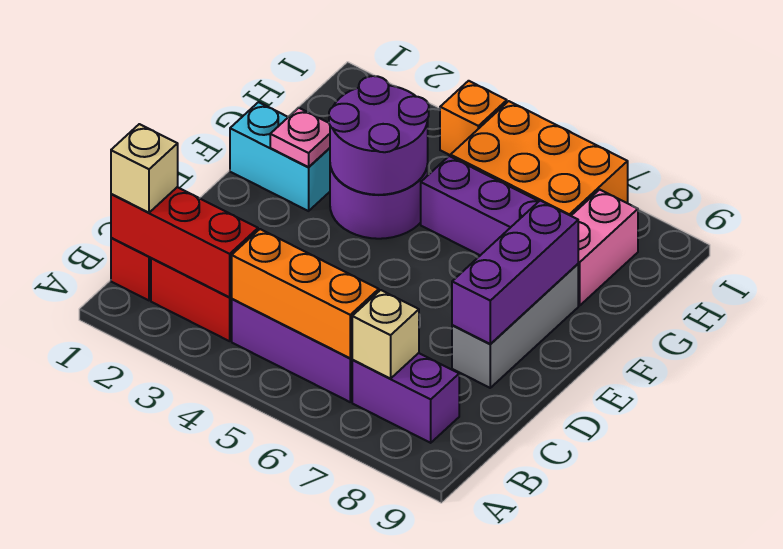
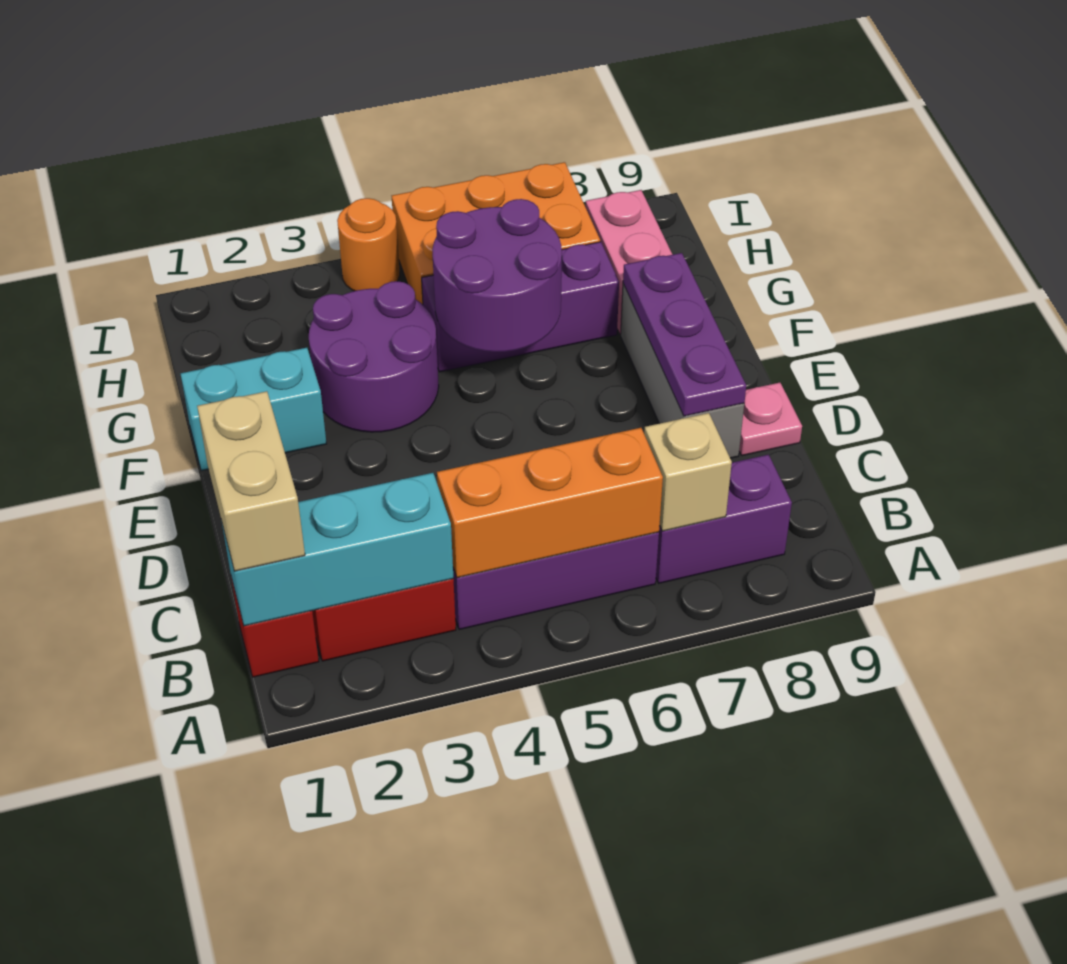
red 1x3 brick [111,187,258,297] -> cyan 1x3 brick [222,473,453,626]
tan 1x1 brick [111,124,178,213] -> tan 1x2 brick [197,391,305,571]
purple 1x3 brick [452,201,578,344] -> purple 1x3 plate [623,253,746,416]
pink 1x1 plate [270,108,330,167] -> pink 1x1 plate moved to [739,383,802,456]
purple 2x2 round brick [329,76,429,195] -> purple 2x2 round brick moved to [432,199,562,352]
orange 1x1 brick [440,81,507,155] -> orange 1x1 round brick [337,198,400,291]

